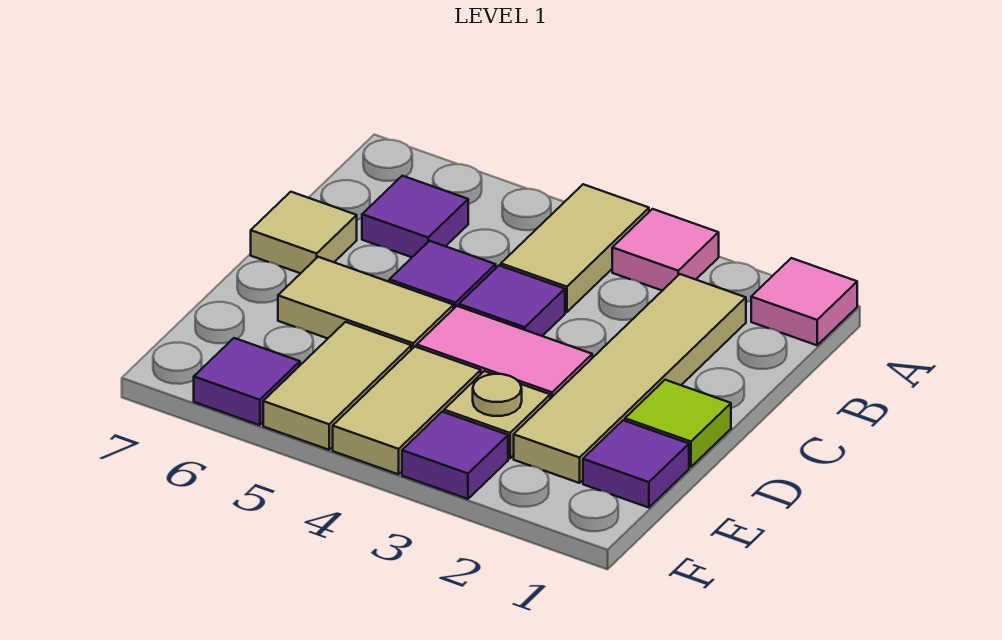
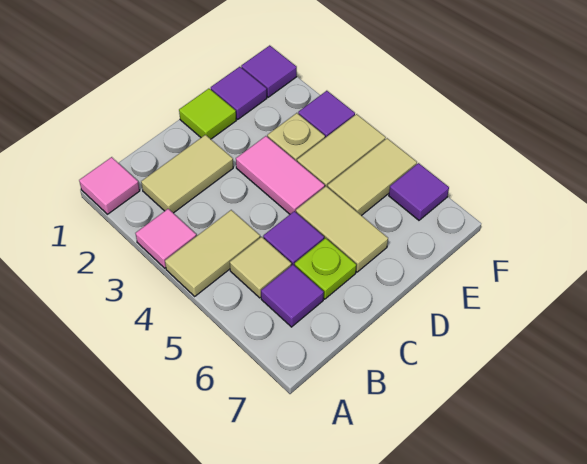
tan 1x4 tile [514,274,746,483] -> tan 1x2 tile [141,135,233,213]
purple 1x1 tile [459,266,565,336] -> purple 1x1 tile moved to [241,45,297,97]
none -> lime 1x1 plate [295,238,356,299]
tan 1x1 tile [251,192,357,273] -> tan 1x1 tile moved to [230,237,291,298]

